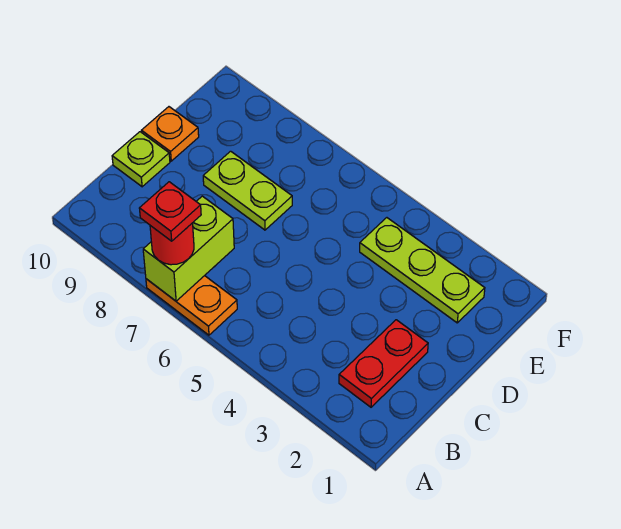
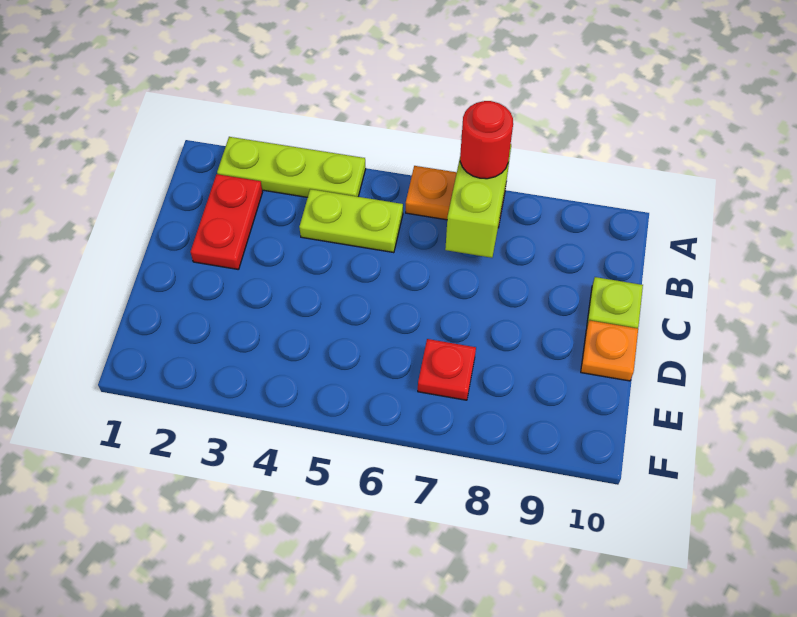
red 1x1 plate [139,182,201,241] -> red 1x1 plate moved to [418,339,476,400]
lime 1x2 plate [203,151,292,230] -> lime 1x2 plate moved to [299,189,403,253]
lime 1x3 plate [360,218,485,323] -> lime 1x3 plate moved to [217,137,366,197]

